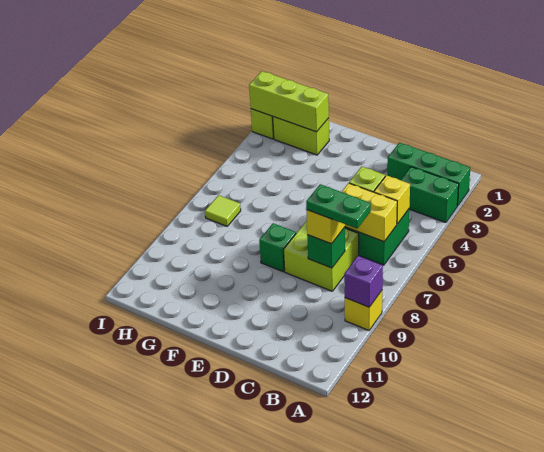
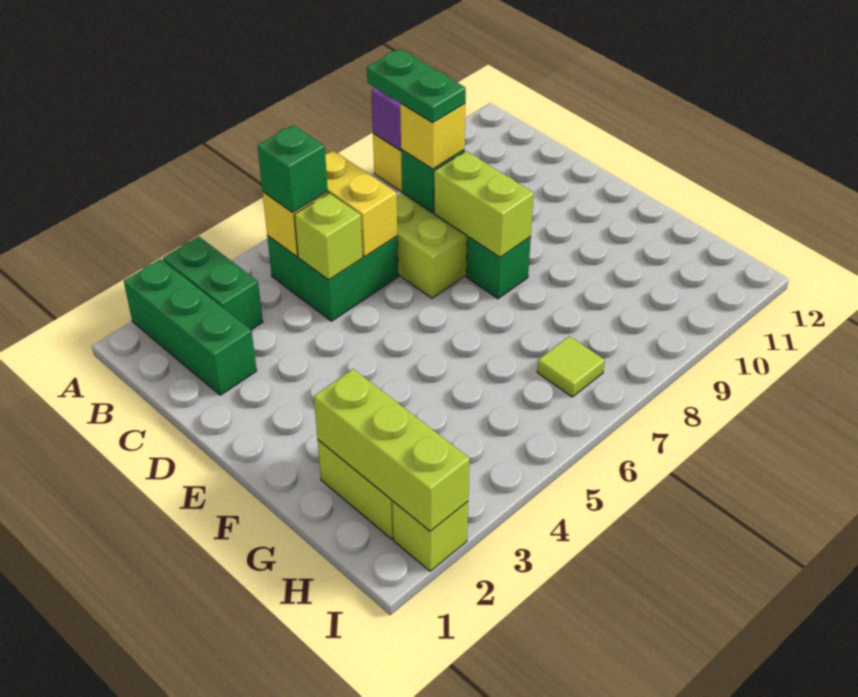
none -> green 1x1 brick [258,125,328,213]
none -> lime 1x2 brick [434,151,534,257]

